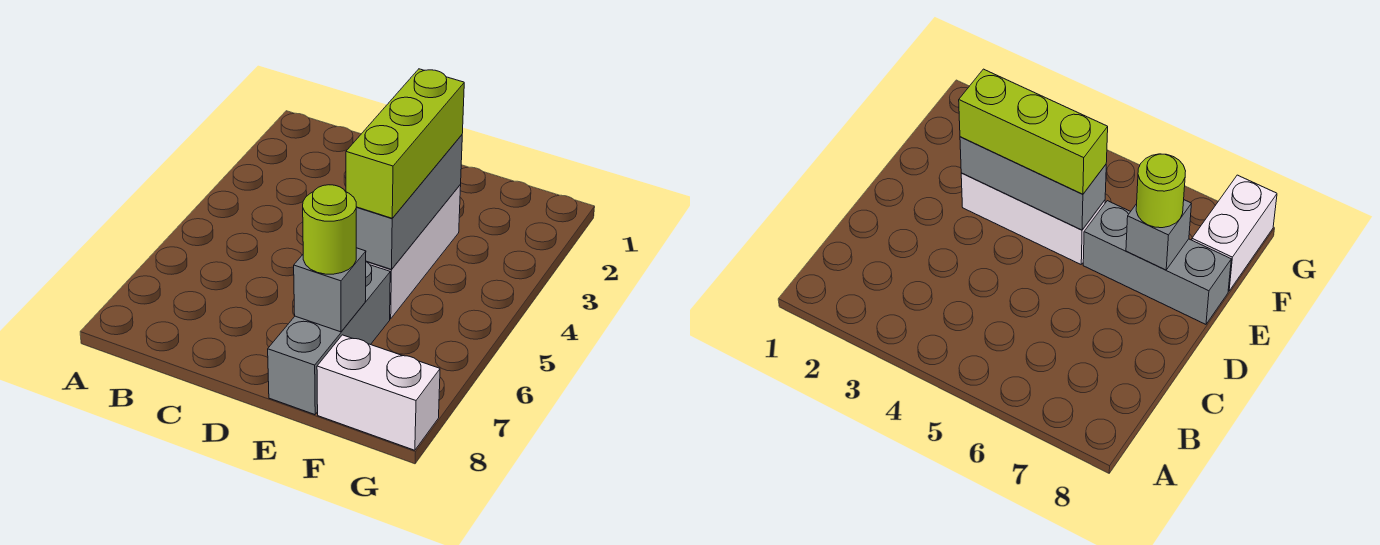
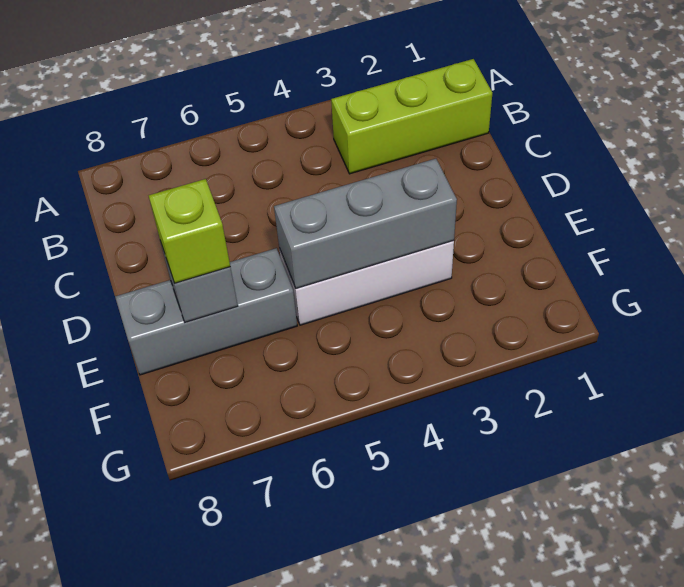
lime 1x3 brick [346,69,464,218] -> lime 1x3 brick moved to [331,59,492,174]
lime 1x1 round brick [303,185,356,274] -> lime 1x1 brick [149,179,230,283]
white 1x2 brick [317,335,440,450] -> none

